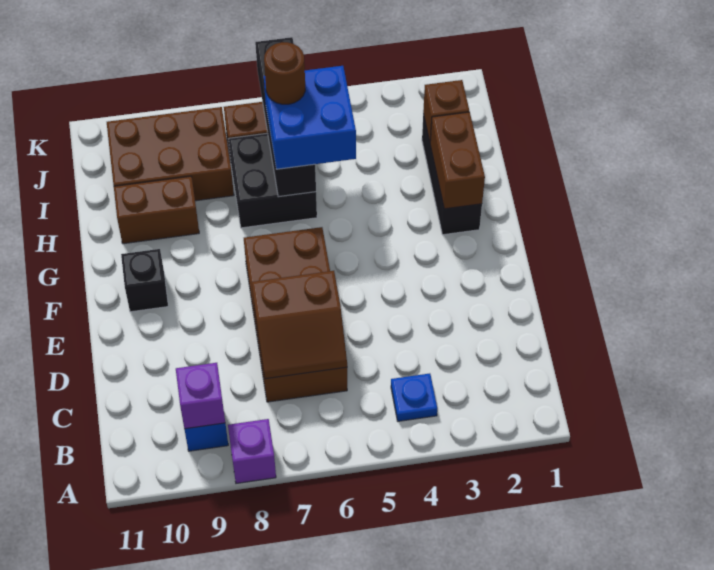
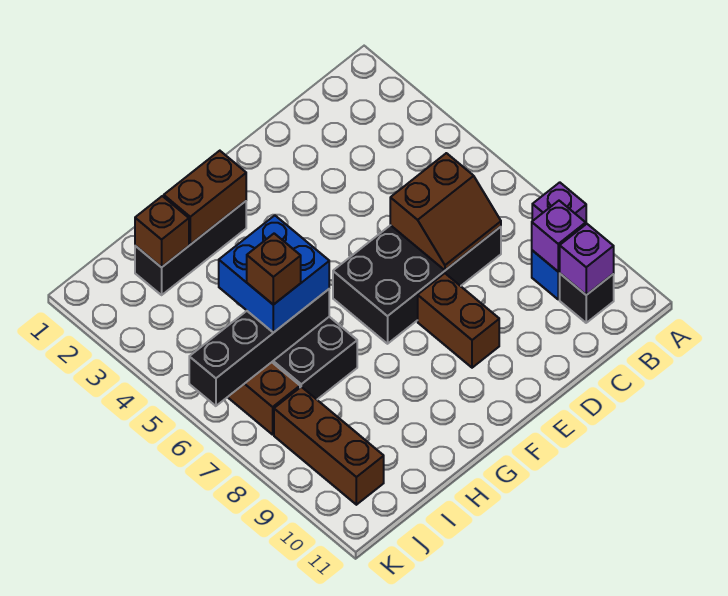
blue 1x1 plate [391,373,437,421] -> none
none -> purple 1x1 brick [560,224,614,295]
brown 2x4 brick [244,227,347,402] -> black 2x4 brick [333,225,501,344]
brown 2x2 slope [252,271,347,379] -> brown 2x2 slope turned to [390,153,501,270]
black 1x1 brick [121,249,168,312] -> black 1x1 brick moved to [560,274,614,323]
brown 1x2 brick [114,176,199,244] -> brown 1x2 brick moved to [418,273,499,368]
brown 1x1 round brick [264,42,305,104] -> brown 1x1 brick [247,234,301,305]
brown 2x3 brick [107,107,234,201] -> brown 1x3 brick [274,387,384,505]

